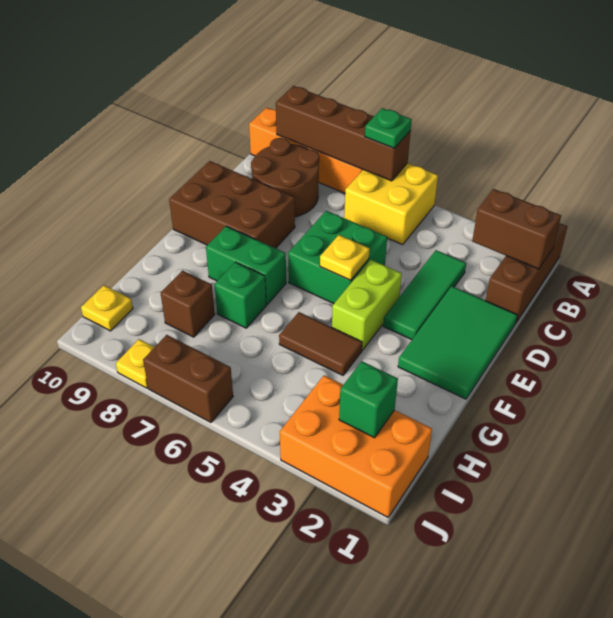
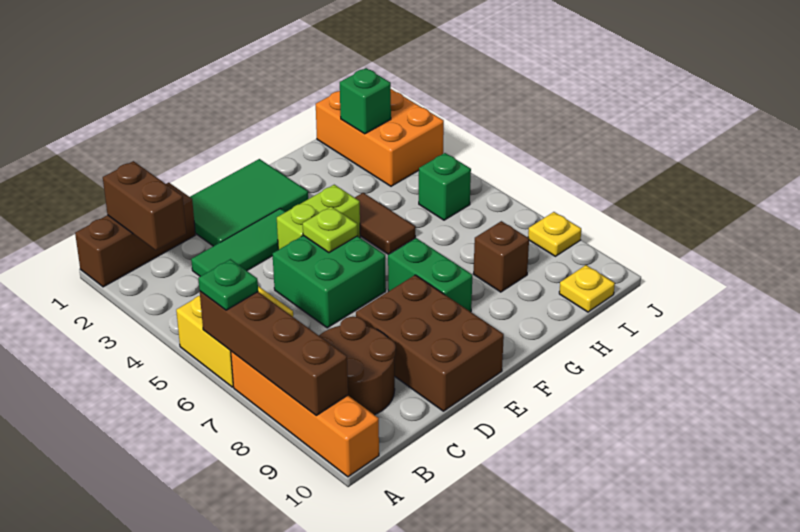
yellow 1x1 plate [320,235,370,280] -> lime 1x1 plate [303,207,357,253]
green 1x1 brick [214,262,266,328] -> green 1x1 brick moved to [419,153,471,220]
brown 1x2 brick [143,335,233,422] -> none

